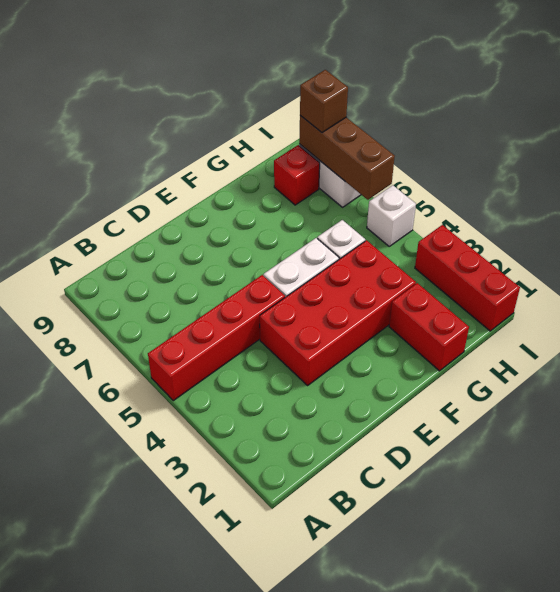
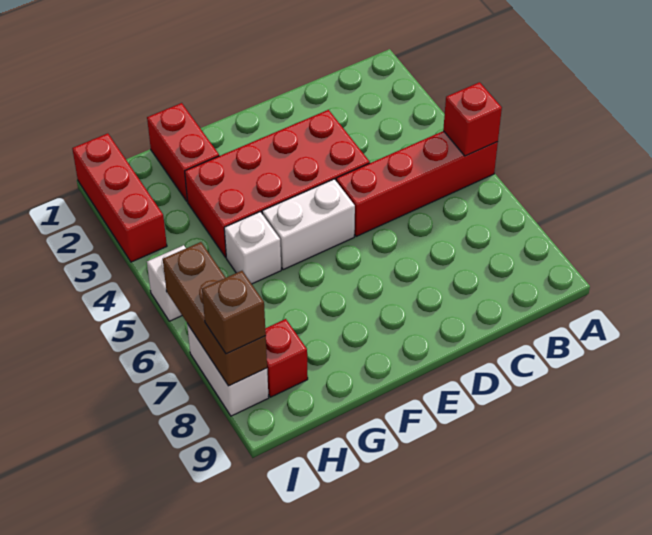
none -> red 1x1 brick [443,82,502,156]

